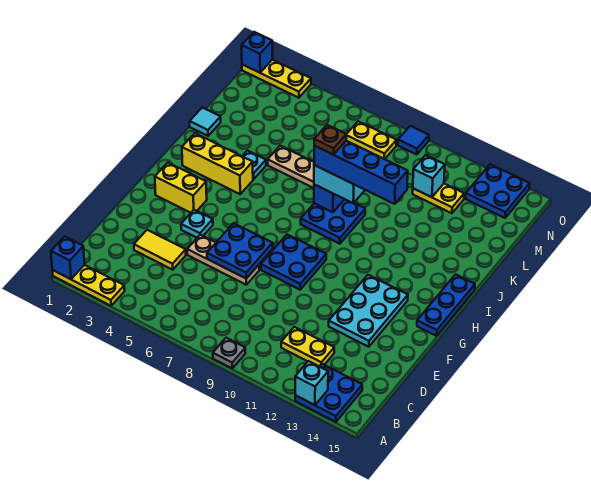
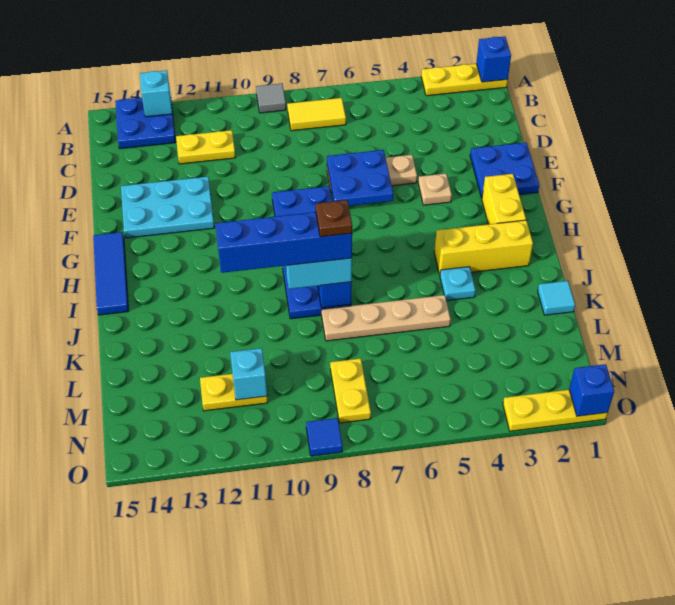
grey 1x1 plate [213,338,245,368] -> grey 1x1 tile [256,84,286,113]
yellow 1x2 tile [134,230,186,270] -> yellow 1x2 tile moved to [287,98,346,131]
cyan 2x3 plate [329,275,408,347] -> cyan 2x3 plate turned to [121,177,214,238]
cyan 1x1 plate [181,210,213,238] -> tan 1x1 plate [418,174,452,205]
yellow 1x2 brick [155,163,207,213] -> yellow 1x2 brick turned to [482,174,526,224]
blue 1x3 plate [417,274,475,336] -> blue 1x3 tile [93,232,128,315]
yellow 1x2 plate [346,121,397,159] -> yellow 1x2 plate turned to [330,358,371,423]
blue 2x2 plate [466,164,530,218] -> blue 2x2 plate moved to [470,143,539,198]

